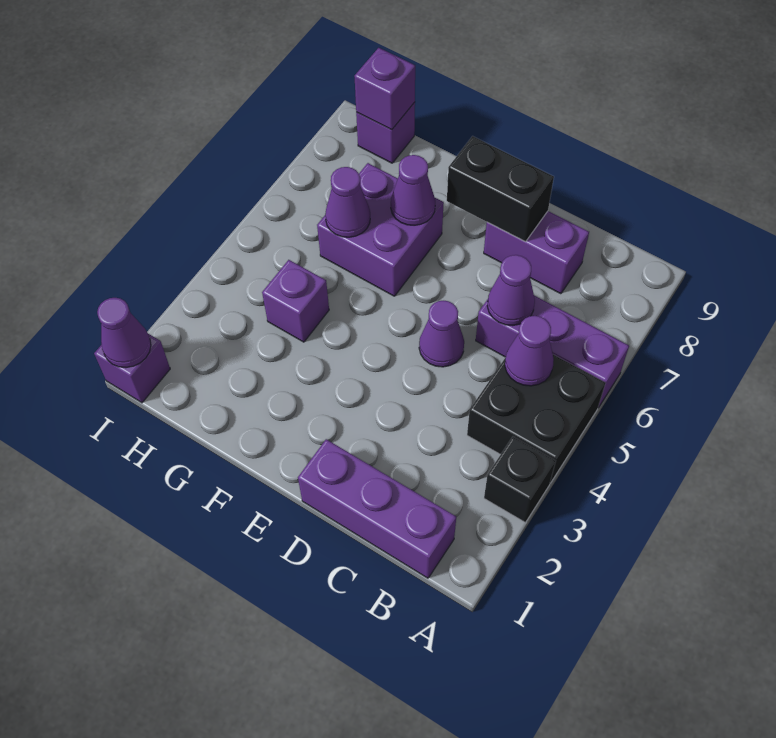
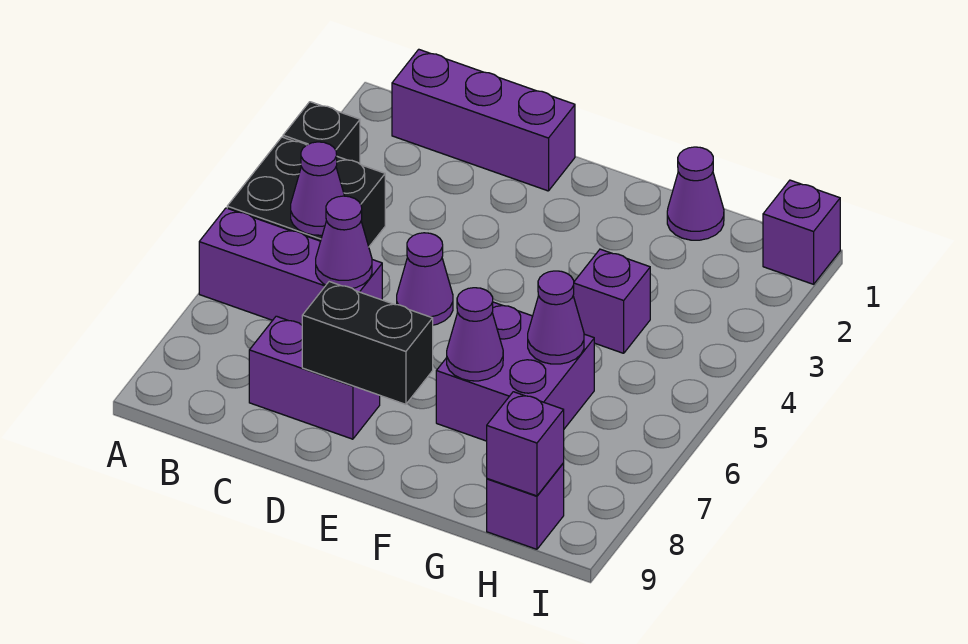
purple 1x1 cone [97,298,151,368] -> purple 1x1 cone moved to [667,147,724,240]

